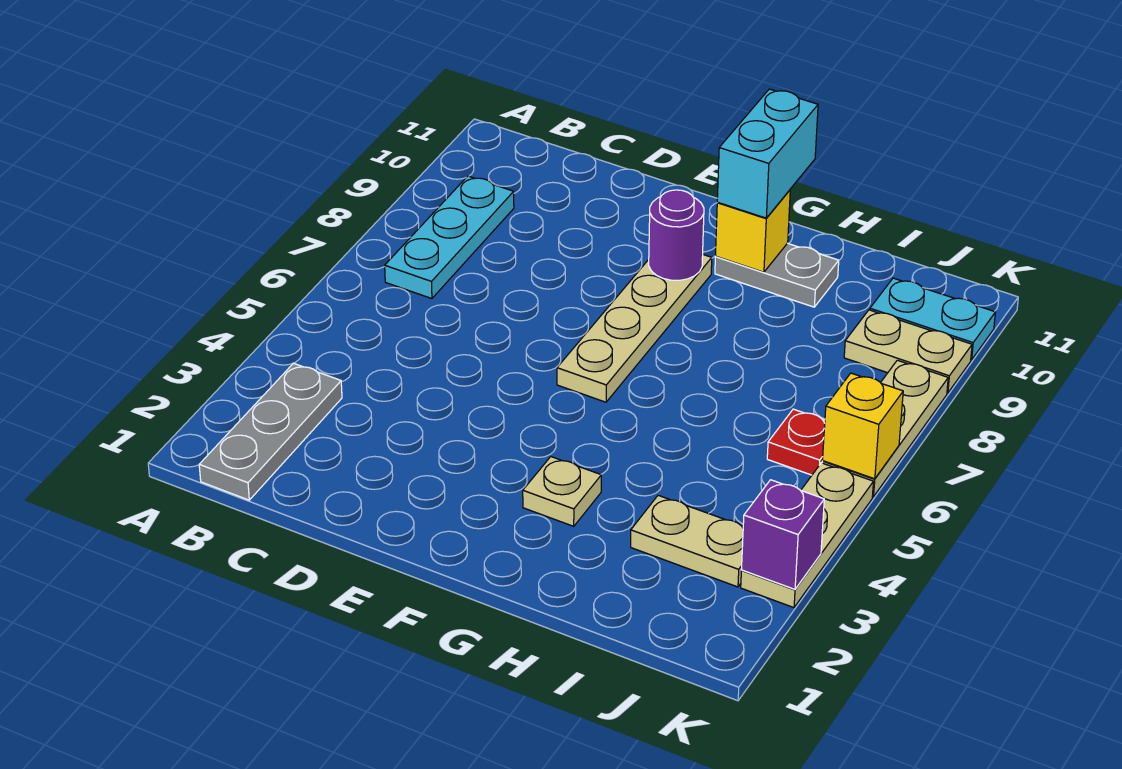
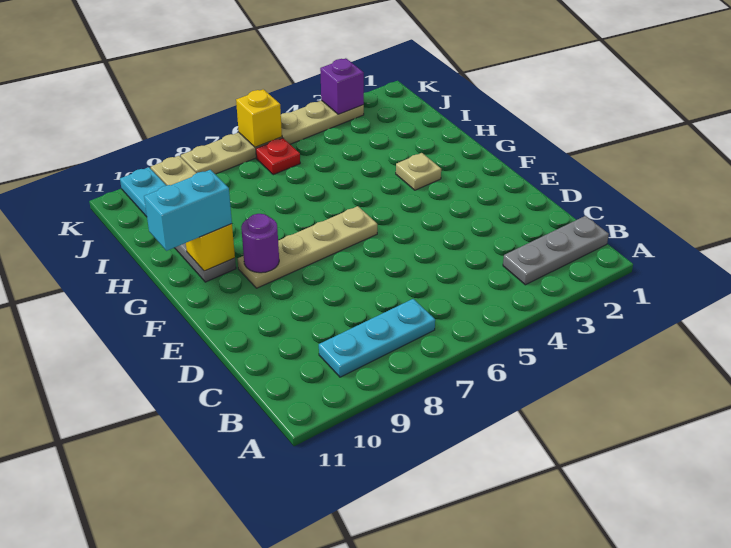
tan 1x2 plate [631,495,743,587] -> none

